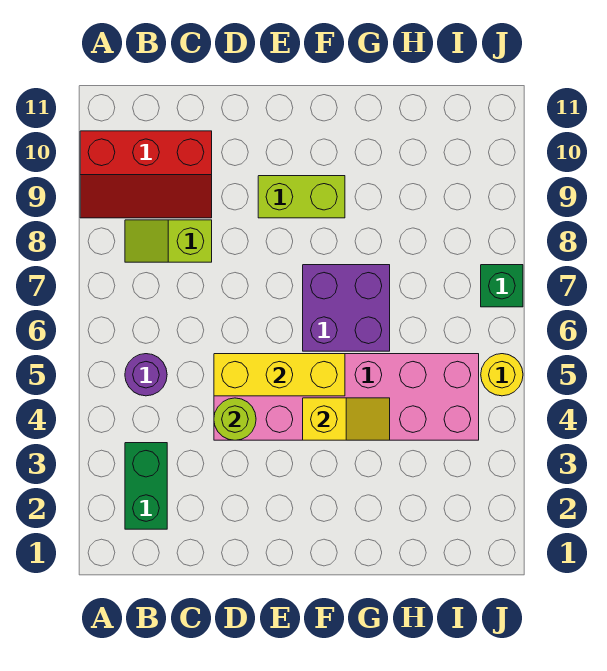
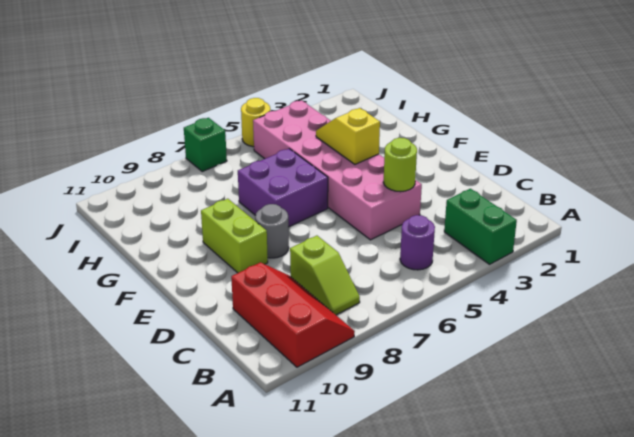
green 1x2 brick [125,443,167,529] -> green 1x2 brick turned to [444,189,517,264]
yellow 1x3 brick [214,354,345,396] -> none
none -> grey 1x1 round brick [255,204,289,258]

